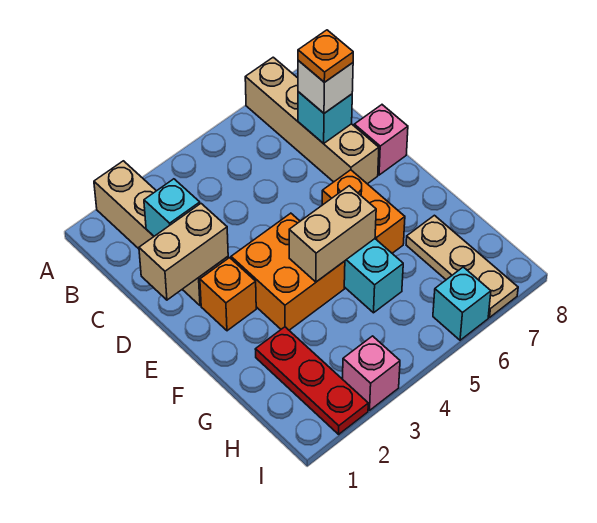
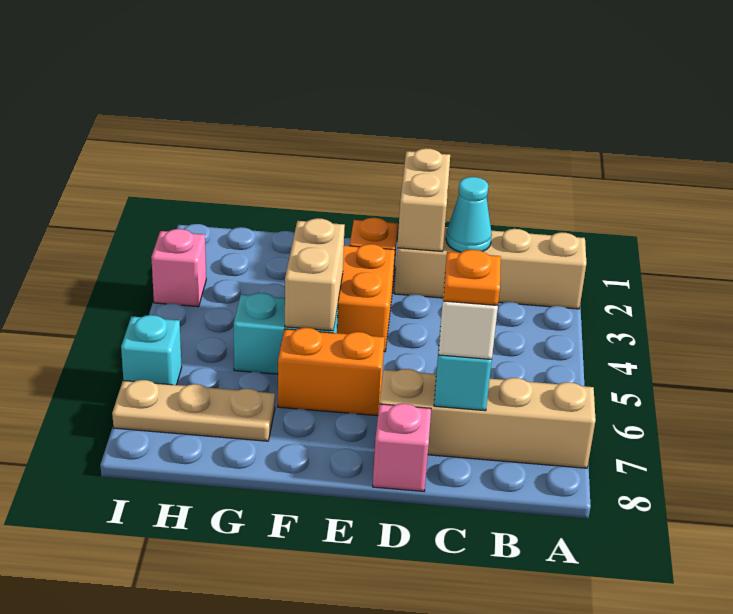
cyan 1x1 brick [144,179,200,236] -> cyan 1x1 cone [446,177,492,252]
red 1x3 plate [255,327,368,434] -> none

